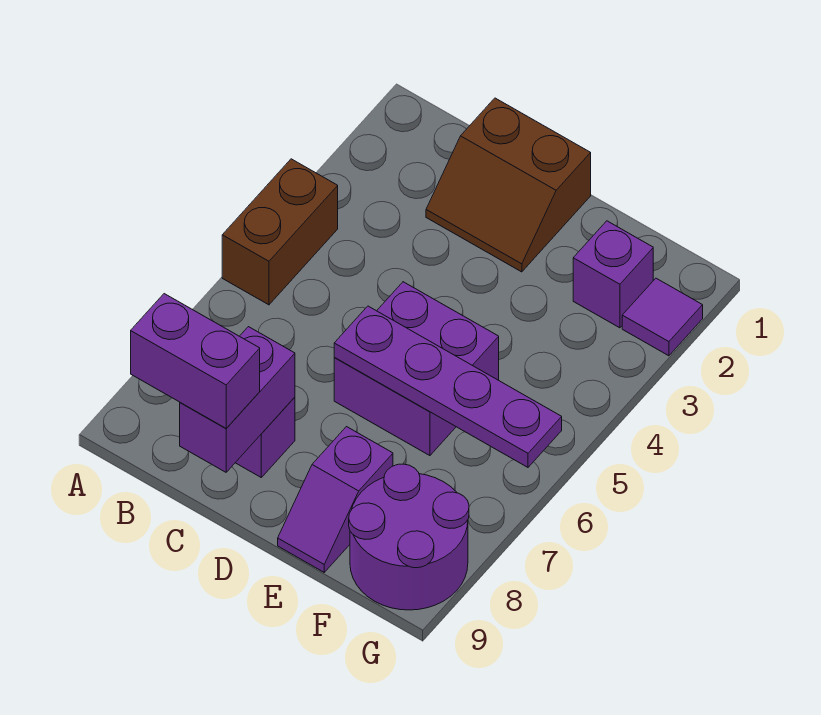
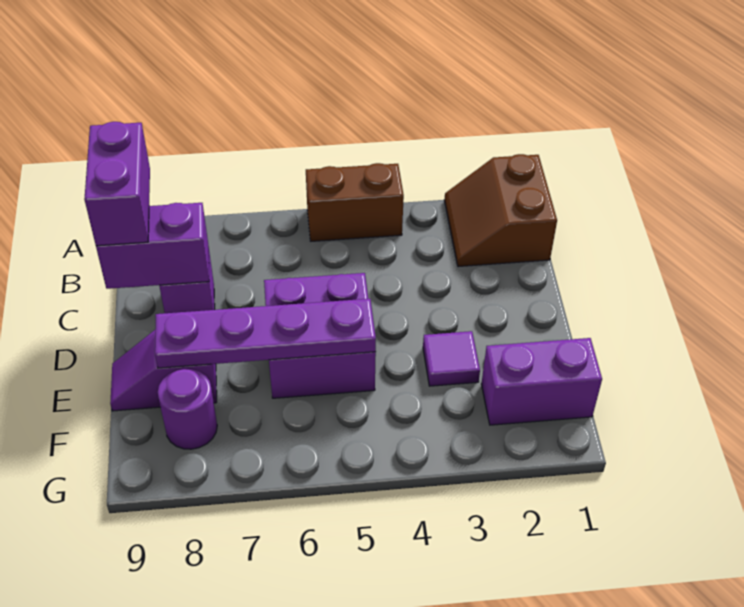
brown 2x2 slope [426,98,591,272] -> brown 2x2 slope moved to [444,154,557,267]
purple 1x4 plate [334,306,562,467] -> purple 1x4 plate turned to [155,299,376,368]
purple 1x1 brick [573,221,653,328] -> purple 1x2 brick [481,338,602,425]
purple 2x2 round brick [349,464,469,610] -> purple 1x1 round brick [158,369,217,449]
purple 1x1 tile [622,278,703,356] -> purple 1x1 tile moved to [423,331,480,386]

